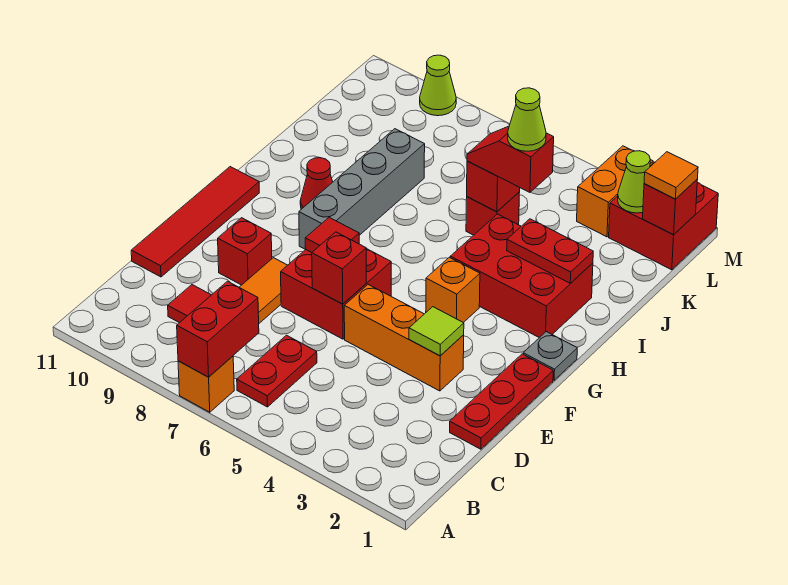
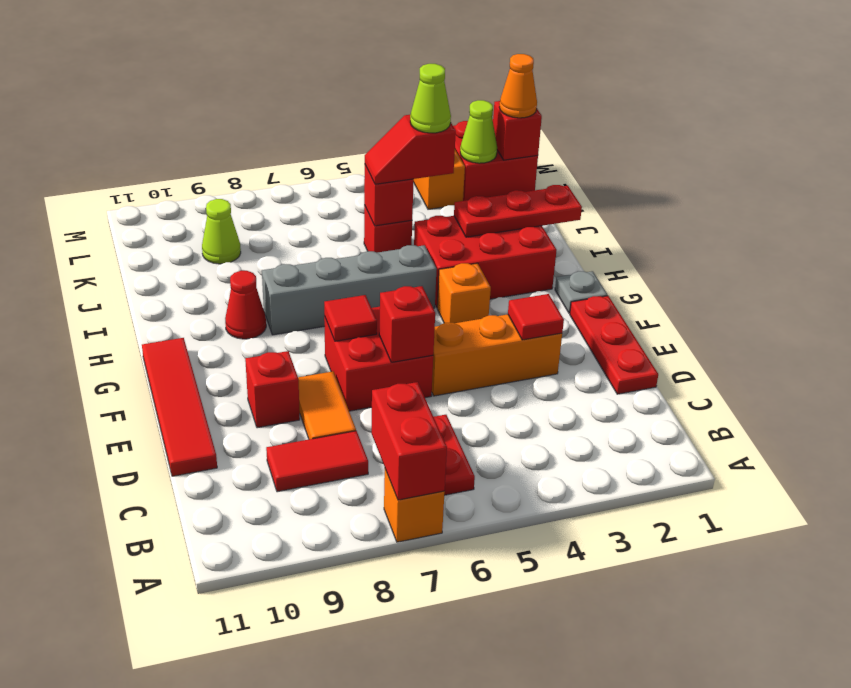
lime 1x1 tile [409,307,464,356] -> red 1x1 tile [508,294,564,340]
grey 1x4 brick [299,129,425,250] -> grey 1x4 brick turned to [262,245,437,335]
red 1x2 plate [507,219,593,283] -> red 1x3 plate [454,185,582,237]
orange 1x1 tile [644,152,698,199] -> orange 1x1 cone [499,54,537,118]
lime 1x1 cone [420,55,456,116] -> lime 1x1 cone moved to [202,199,241,264]

